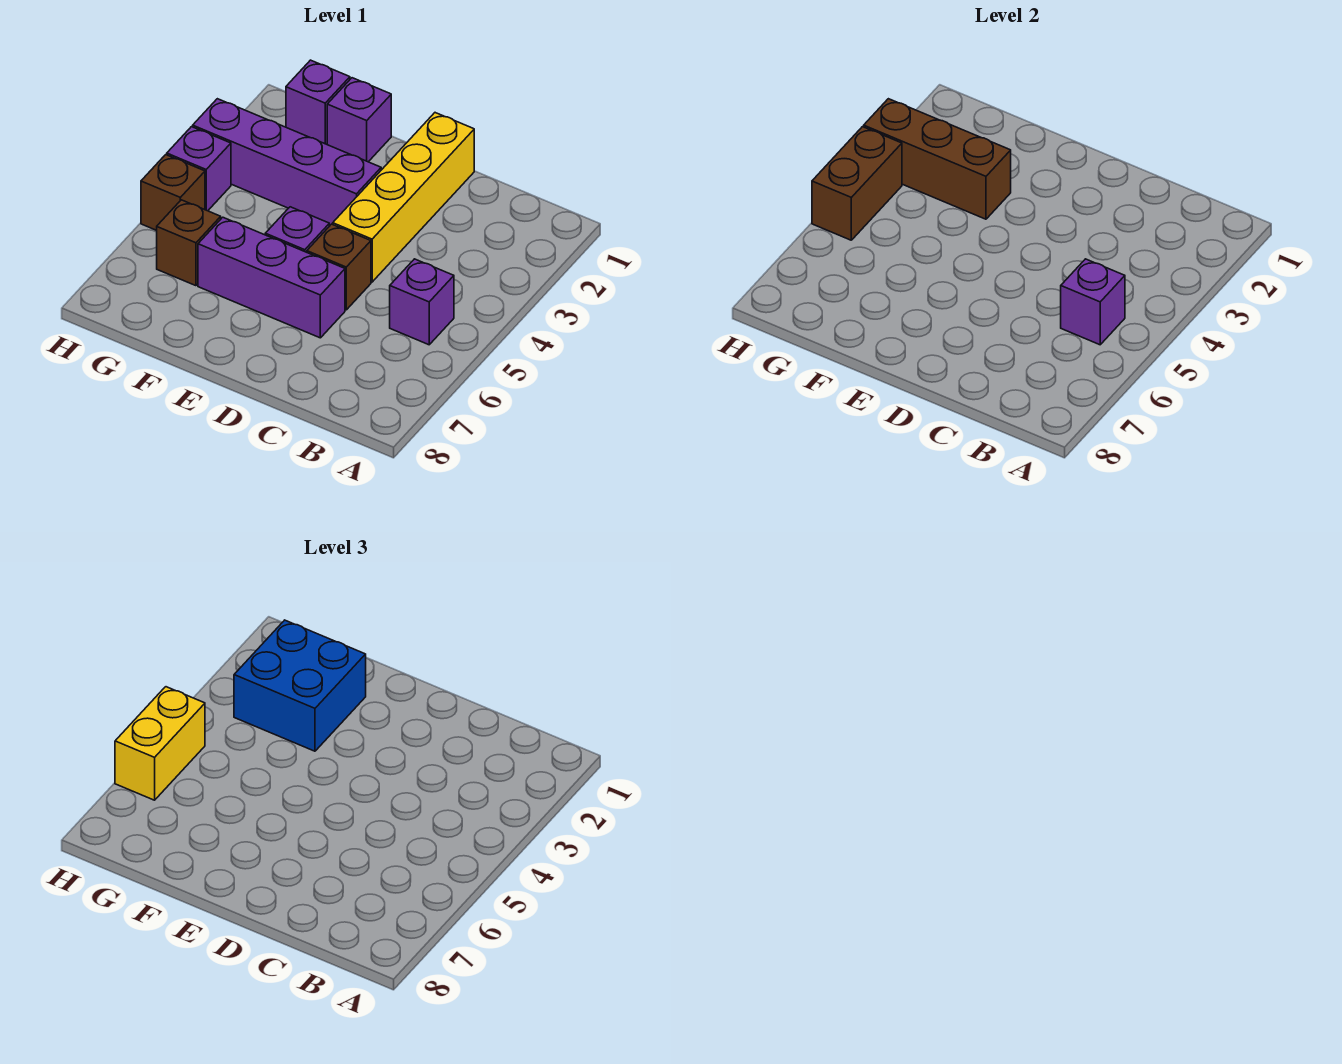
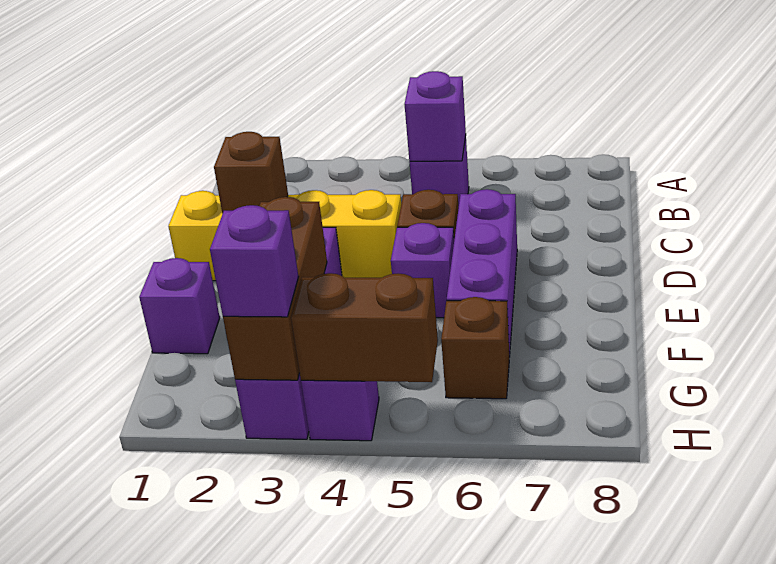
blue 2x2 brick [234,620,366,751] -> none
purple 1x1 brick [286,60,350,144] -> purple 1x1 brick moved to [210,205,299,317]
brown 1x1 brick [141,155,205,230] -> brown 1x1 brick moved to [214,132,288,214]
yellow 1x2 brick [115,687,205,800] -> none

